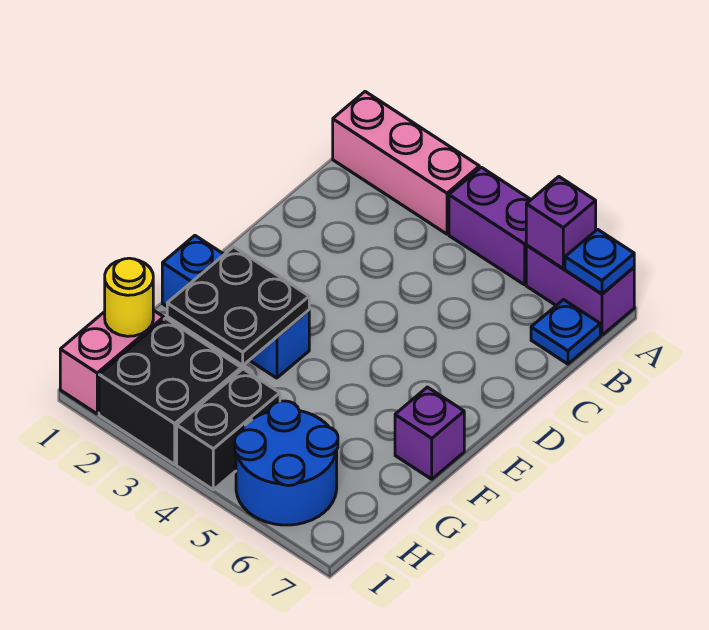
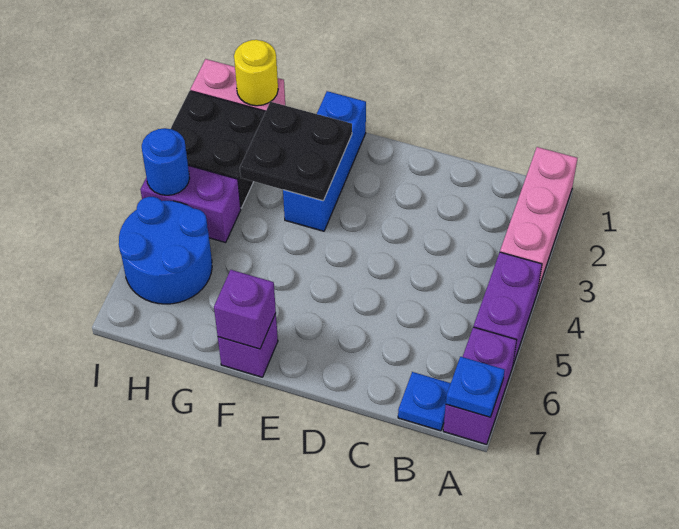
purple 1x1 brick [526,177,596,268] -> purple 1x1 brick moved to [214,270,276,349]
black 1x2 brick [177,369,280,490] -> purple 1x2 brick [140,165,241,242]
none -> blue 1x1 round brick [142,128,190,195]

